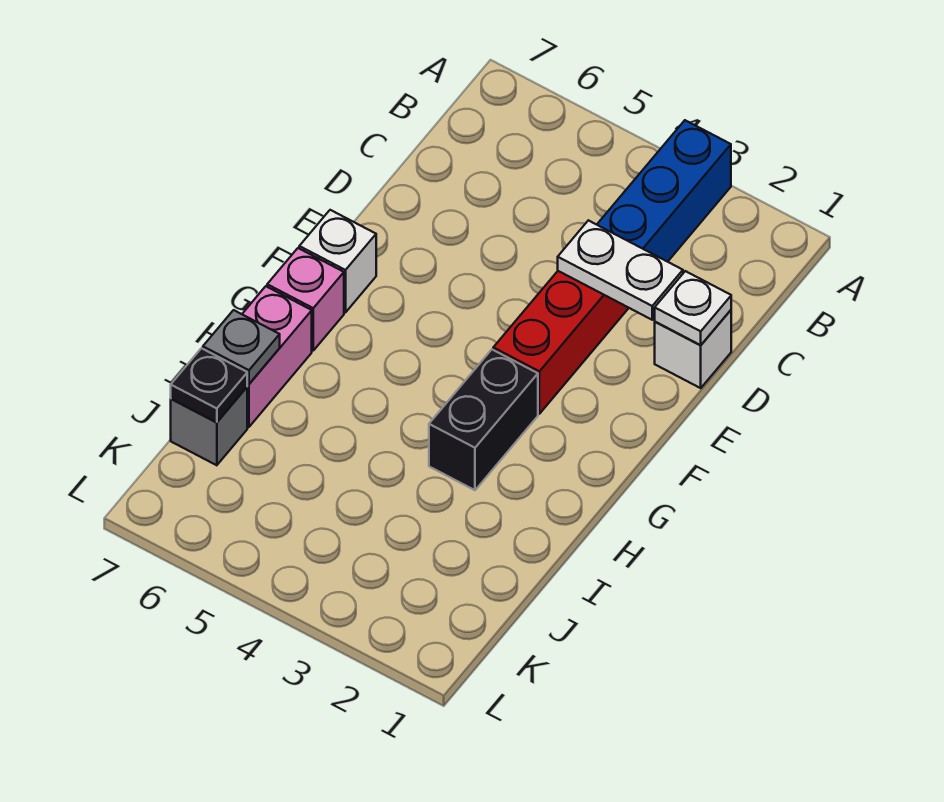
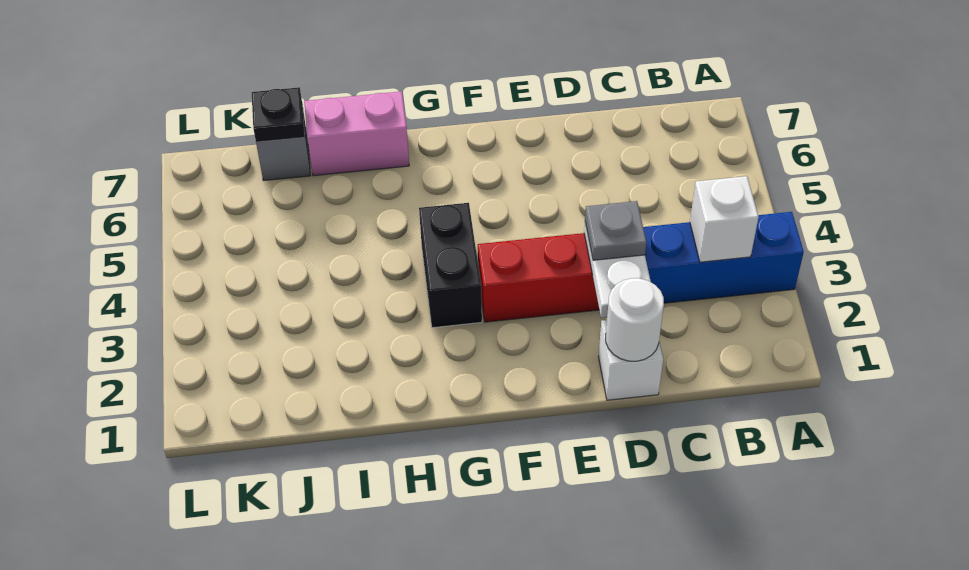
white 1x1 plate [655,271,731,345] -> white 1x1 round brick [606,278,664,361]
white 1x1 brick [299,210,376,313] -> white 1x1 brick moved to [690,176,758,262]
black 1x2 brick [429,350,538,490] -> black 1x2 brick turned to [419,203,482,328]
pink 1x1 brick [267,248,344,350] -> none
grey 1x1 plate [203,310,280,384] -> grey 1x1 plate moved to [585,201,646,260]

